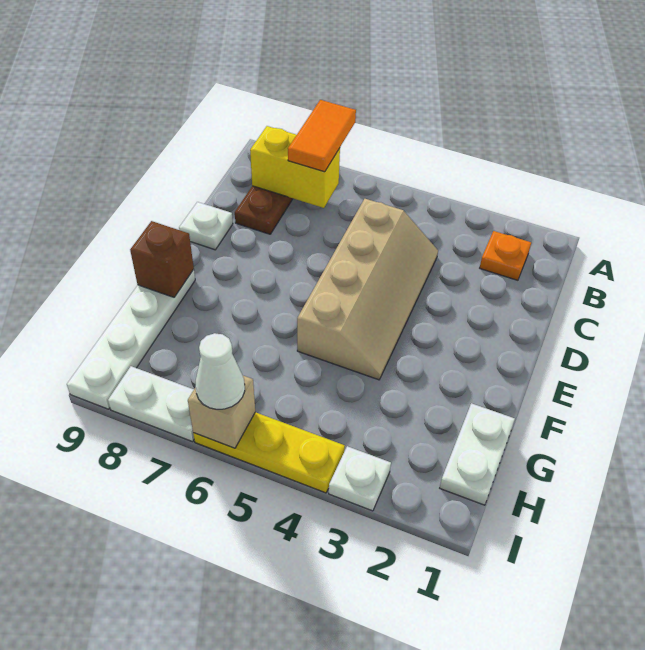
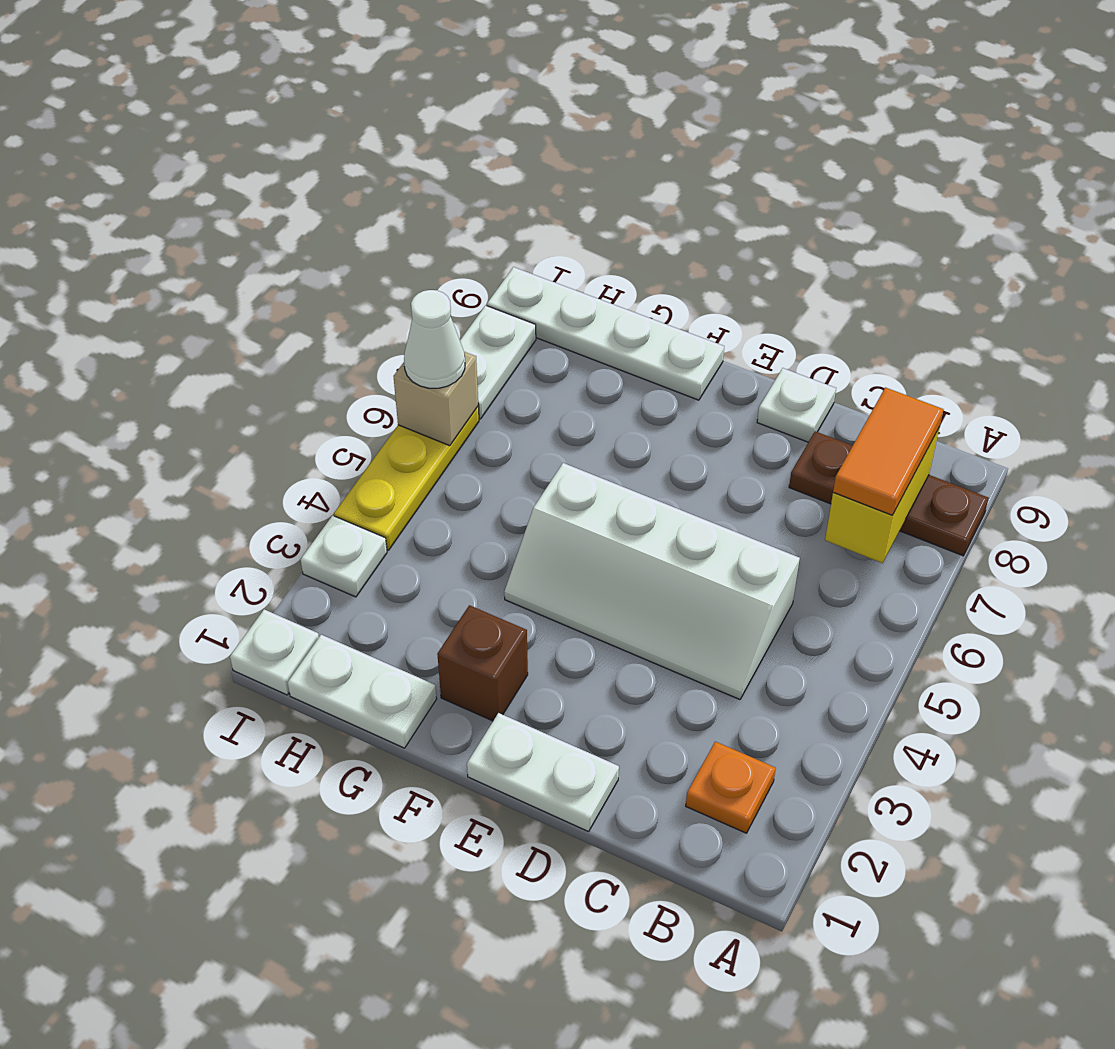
orange 1x2 tile [288,100,356,172] -> orange 1x2 tile turned to [833,387,943,515]
tan 2x4 slope [297,199,438,380] -> white 2x4 slope [504,463,800,699]
none -> white 1x2 plate [467,713,619,832]
brown 1x1 brick [130,221,194,297] -> brown 1x1 brick moved to [437,605,528,721]
none -> white 1x1 plate [230,609,319,695]

